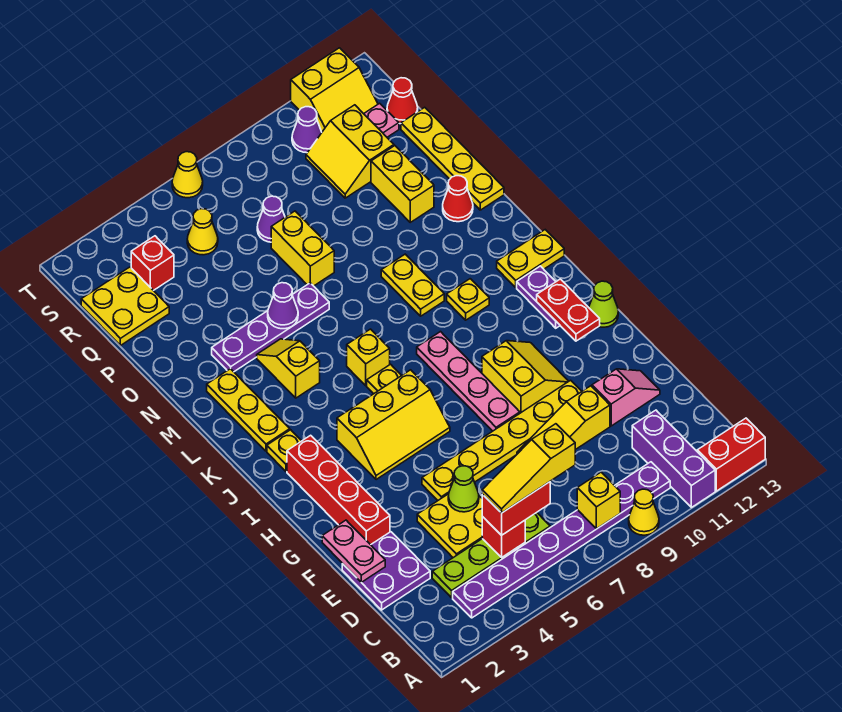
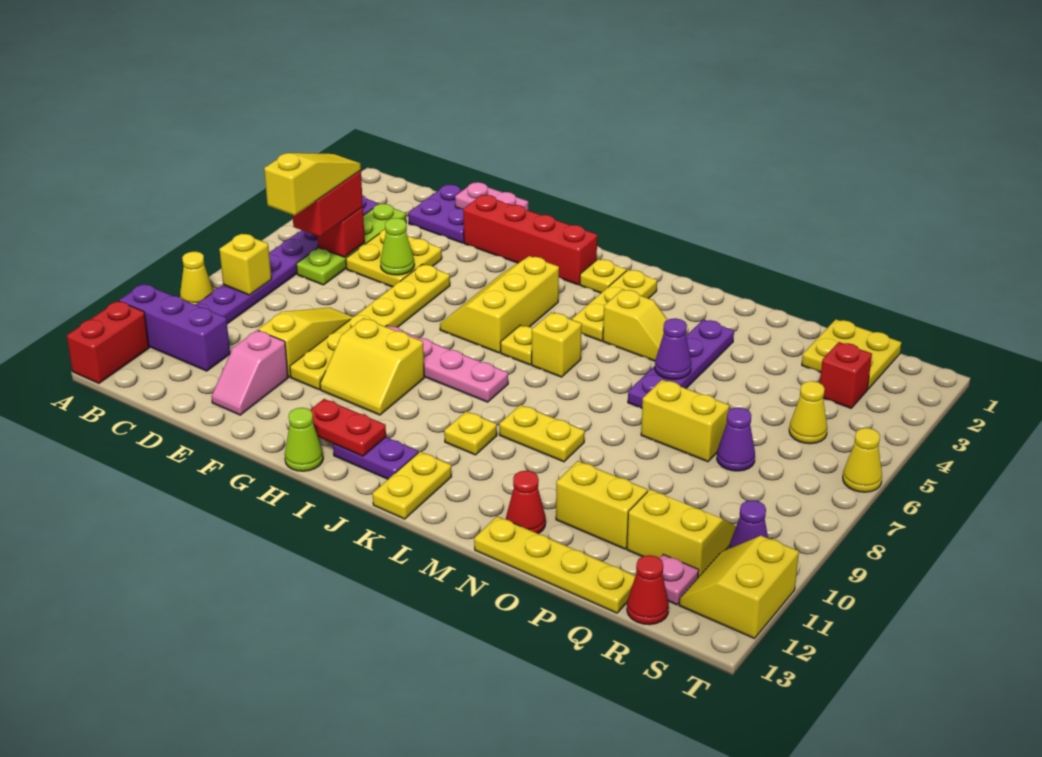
yellow 1x3 plate [207,369,290,451] -> yellow 1x3 plate turned to [572,270,657,341]

